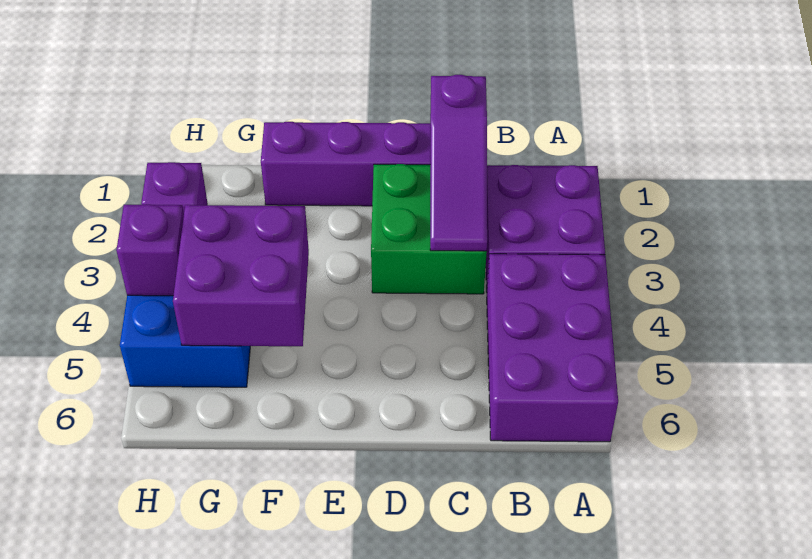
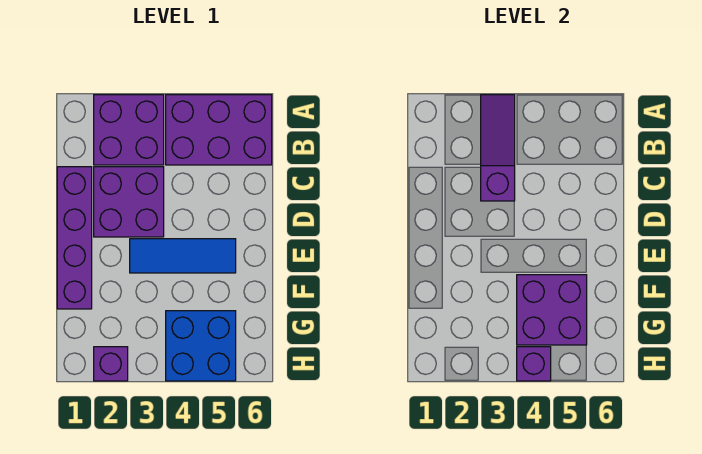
purple 1x3 slope [430,75,487,251] -> purple 1x3 slope turned to [481,95,515,201]
green 2x2 brick [371,164,487,294] -> purple 2x2 brick [94,167,164,237]
none -> blue 1x3 tile [130,239,236,273]

